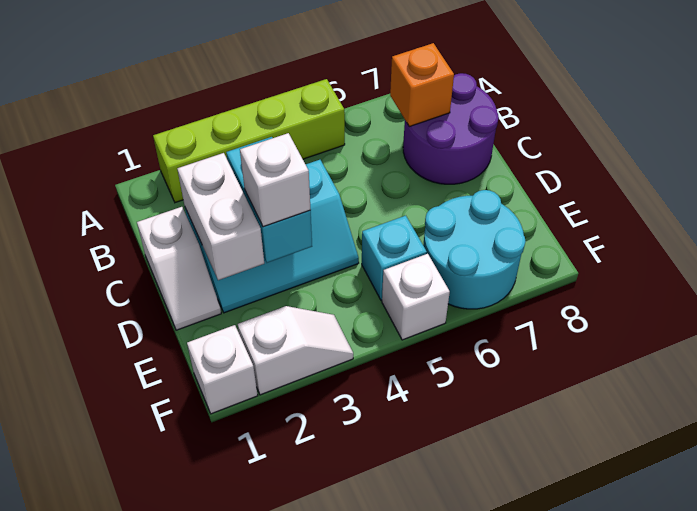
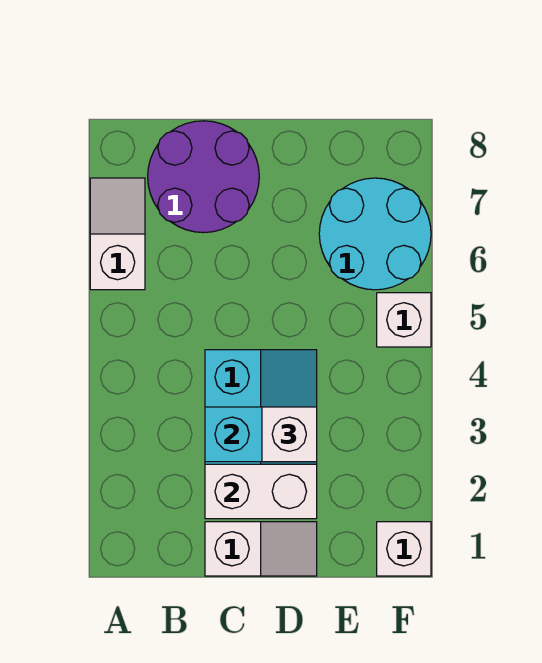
lime 1x4 brick [153,79,345,203] -> none
orange 1x1 brick [390,43,454,127] -> none
cyan 1x1 brick [362,216,427,300] -> none
white 1x2 slope [238,306,353,395] -> white 1x2 slope moved to [90,178,145,290]

